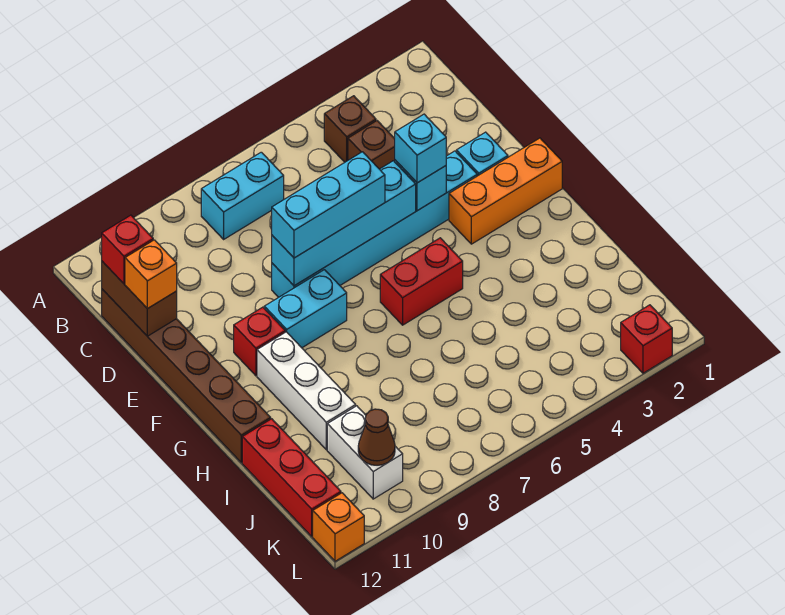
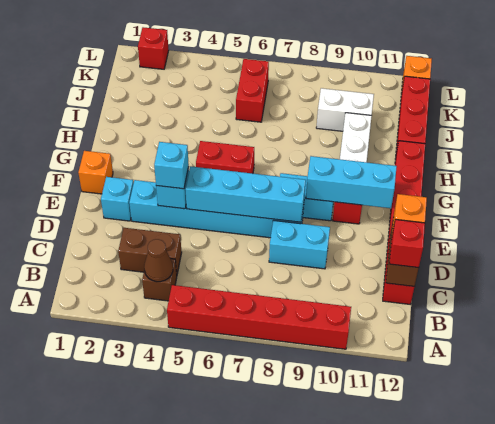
none -> red 1x6 brick [167,285,351,349]
cyan 1x2 brick [201,152,284,239] -> cyan 1x2 brick moved to [269,220,330,269]
brown 1x1 brick [348,121,395,169] -> brown 1x2 brick [118,228,182,274]
brown 1x6 brick [102,289,271,463] -> red 1x6 brick [383,141,425,304]
cyan 1x3 brick [272,152,385,258] -> cyan 1x3 brick moved to [306,156,397,208]
orange 1x3 brick [449,138,562,244] -> orange 1x1 brick [78,151,113,194]
none -> red 1x2 brick [236,59,269,122]
white 1x2 brick [327,406,403,499] -> white 1x2 brick turned to [316,88,374,131]
brown 1x1 cone [358,409,395,465] -> brown 1x1 cone moved to [144,239,173,282]

